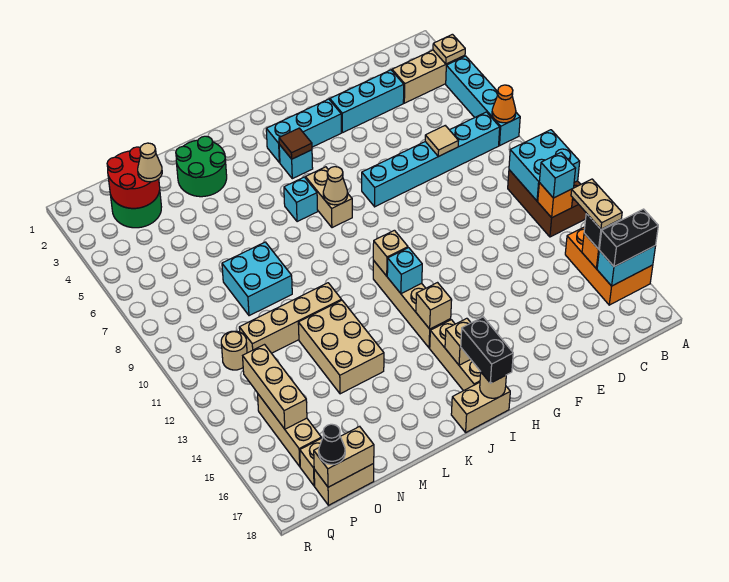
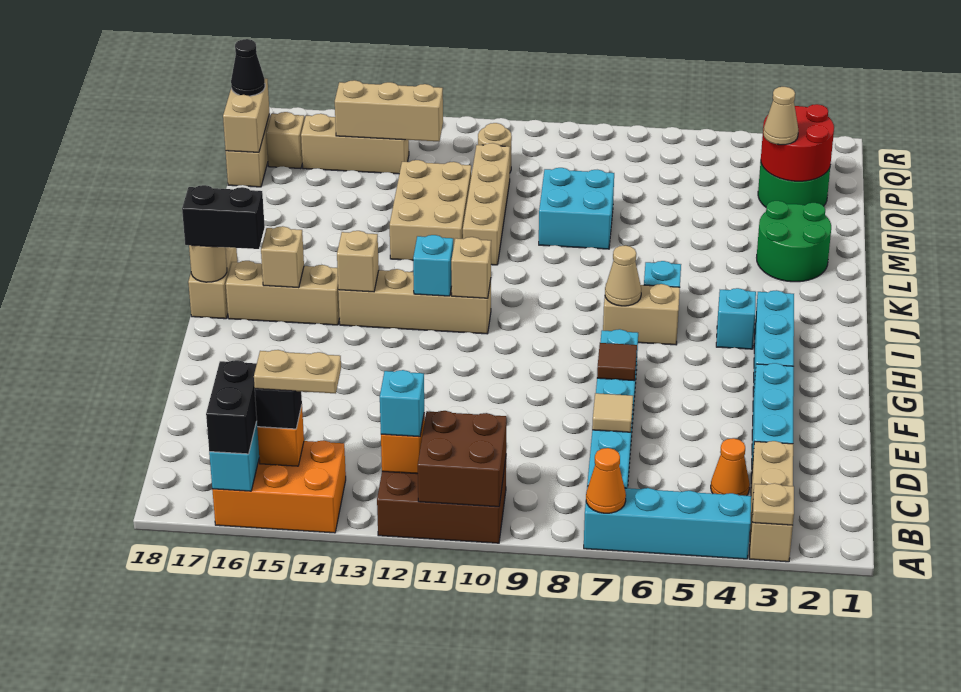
cyan 2x2 brick [509,130,580,201] -> brown 2x2 brick [418,411,507,507]
none -> orange 1x1 cone [711,438,750,496]
brown 1x1 tile [279,128,312,159] -> brown 1x1 tile moved to [597,343,637,381]
tan 2x3 brick [298,300,384,394] -> tan 2x3 brick turned to [390,160,471,260]

